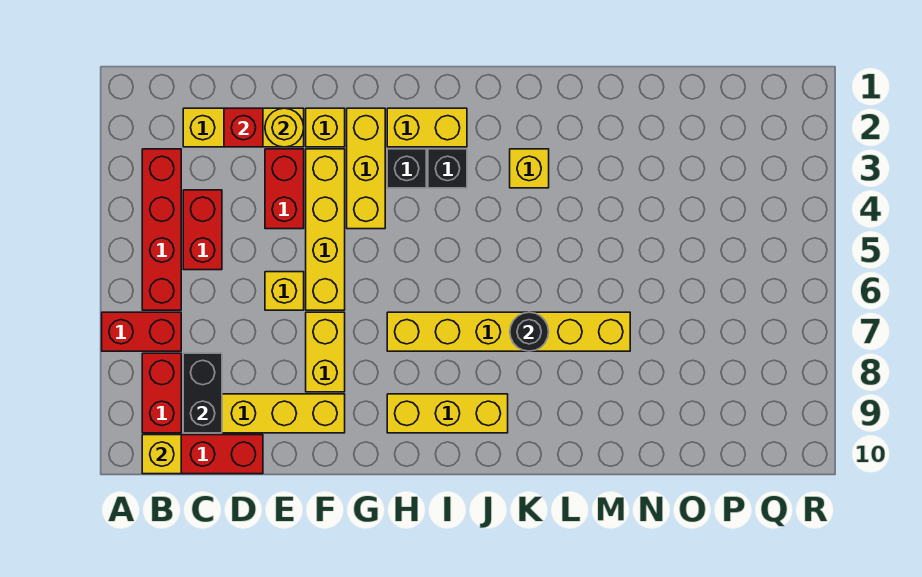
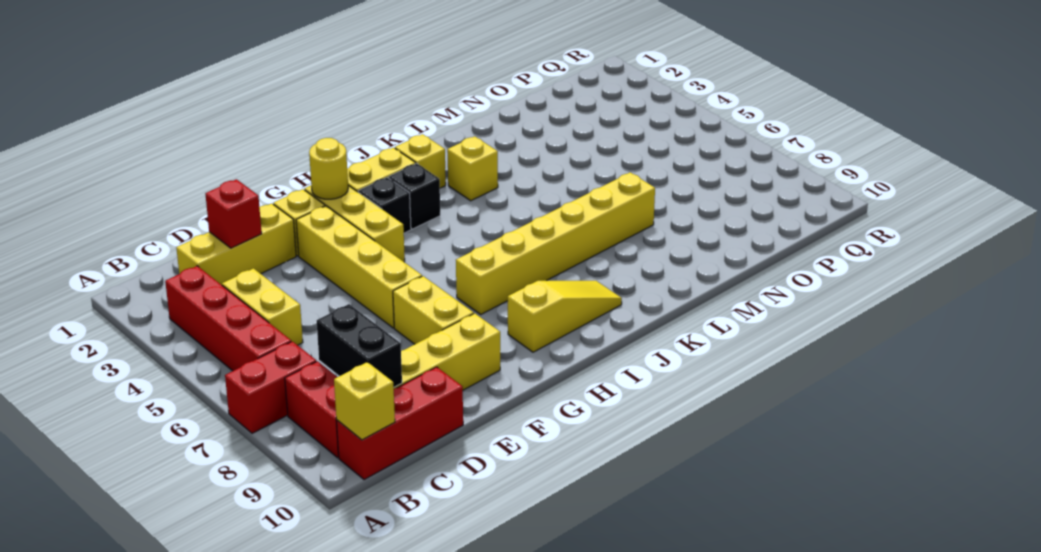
red 1x2 brick [183,190,222,270] -> yellow 1x2 brick [222,268,303,345]
yellow 1x1 round brick [265,108,304,147] -> yellow 1x1 round brick moved to [309,138,348,199]
red 1x2 brick [265,149,304,229] -> none
yellow 1x1 brick [265,272,304,310] -> yellow 1x1 brick moved to [395,134,446,188]
yellow 1x3 brick [387,394,508,433] -> yellow 1x3 slope [508,281,622,352]
black 1x1 round brick [510,312,549,351] -> none

